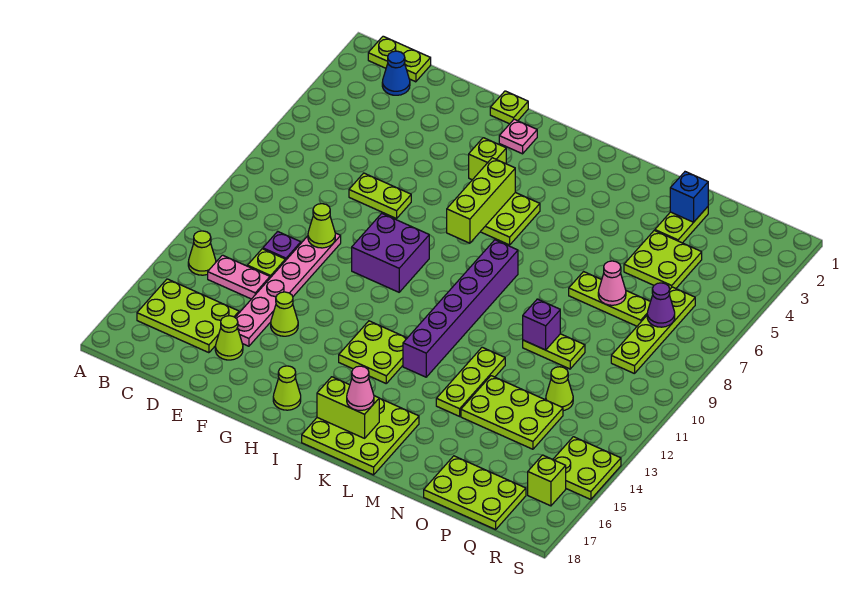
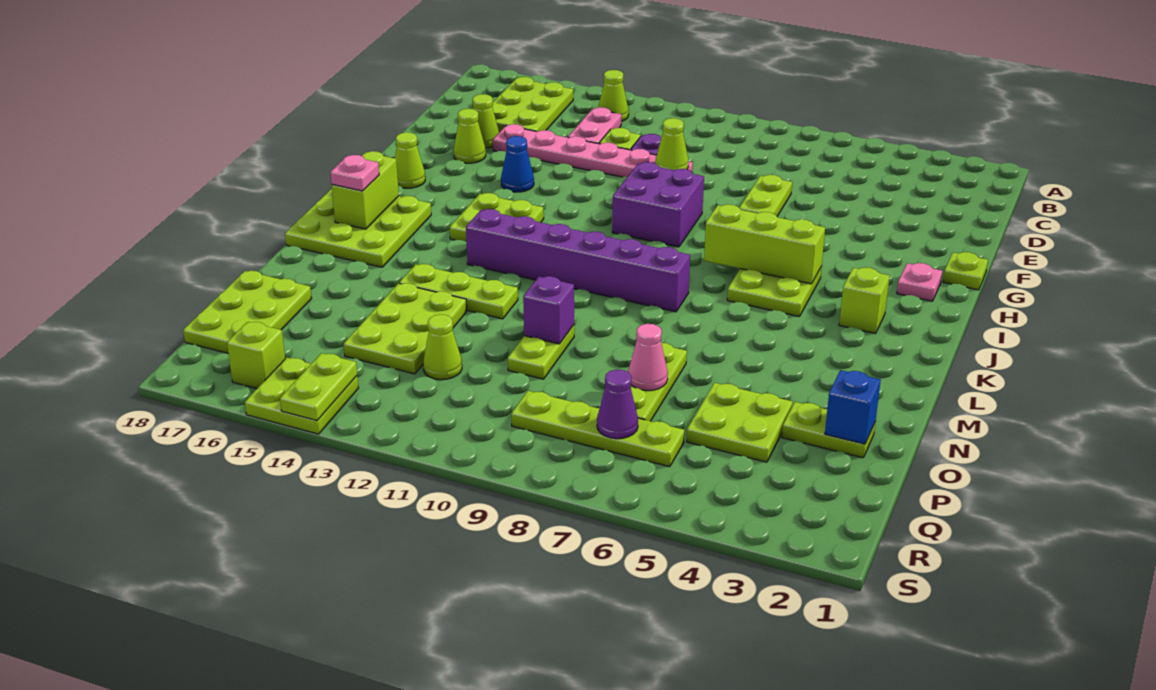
lime 1x2 plate [368,36,431,82] -> lime 1x2 plate moved to [280,353,357,421]
blue 1x1 cone [382,51,410,95] -> blue 1x1 cone moved to [501,136,534,192]
lime 1x1 cone [271,292,298,336] -> lime 1x1 cone moved to [454,109,486,163]
lime 1x1 brick [469,138,506,180] -> lime 1x1 brick moved to [839,267,890,334]
pink 1x1 cone [347,366,374,410] -> pink 1x1 plate [330,155,379,191]

